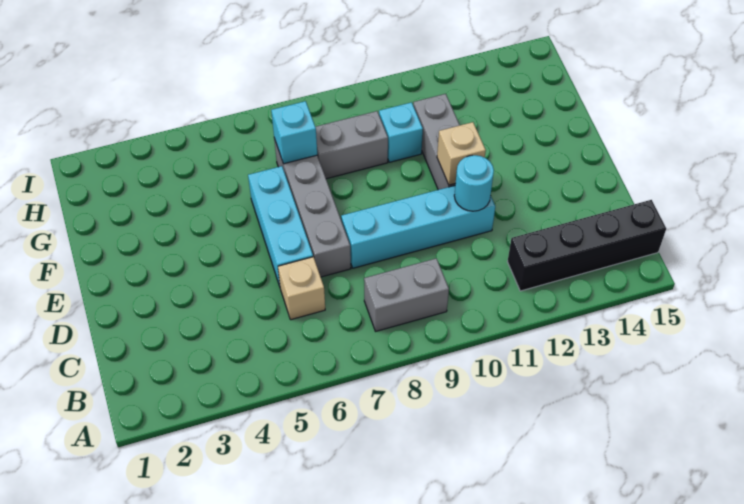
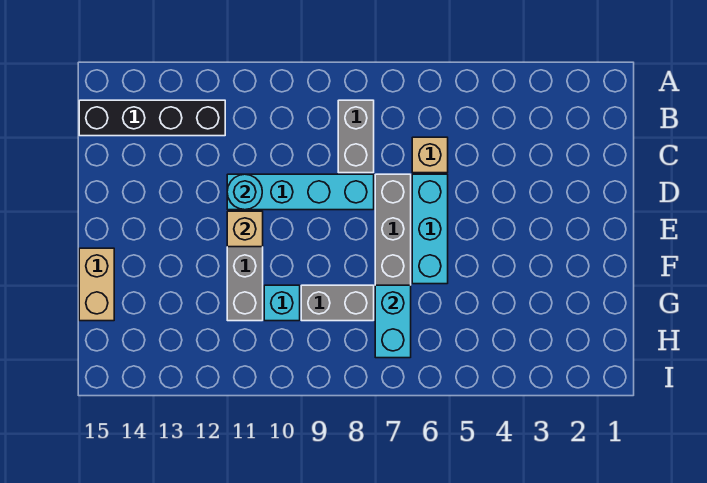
grey 1x2 brick [364,258,449,331] -> grey 1x2 brick turned to [338,100,374,173]
none -> tan 1x2 brick [79,248,114,321]
cyan 1x1 brick [271,101,317,164] -> cyan 1x2 brick [375,285,411,358]

